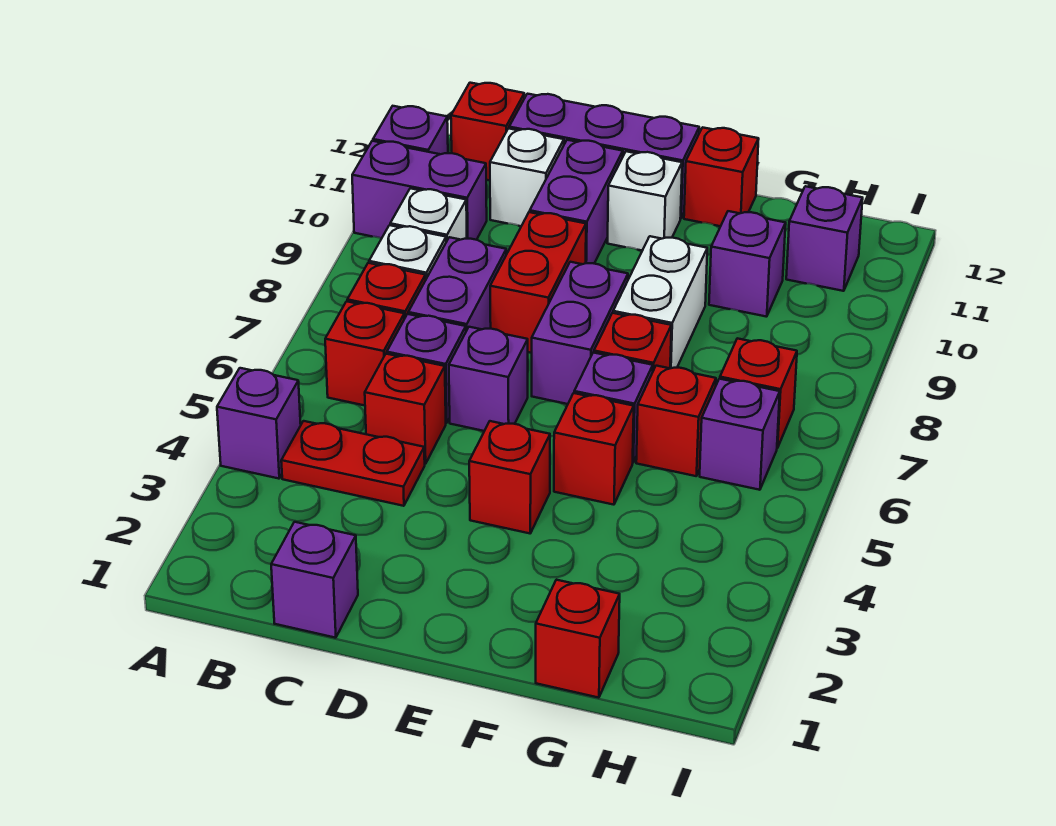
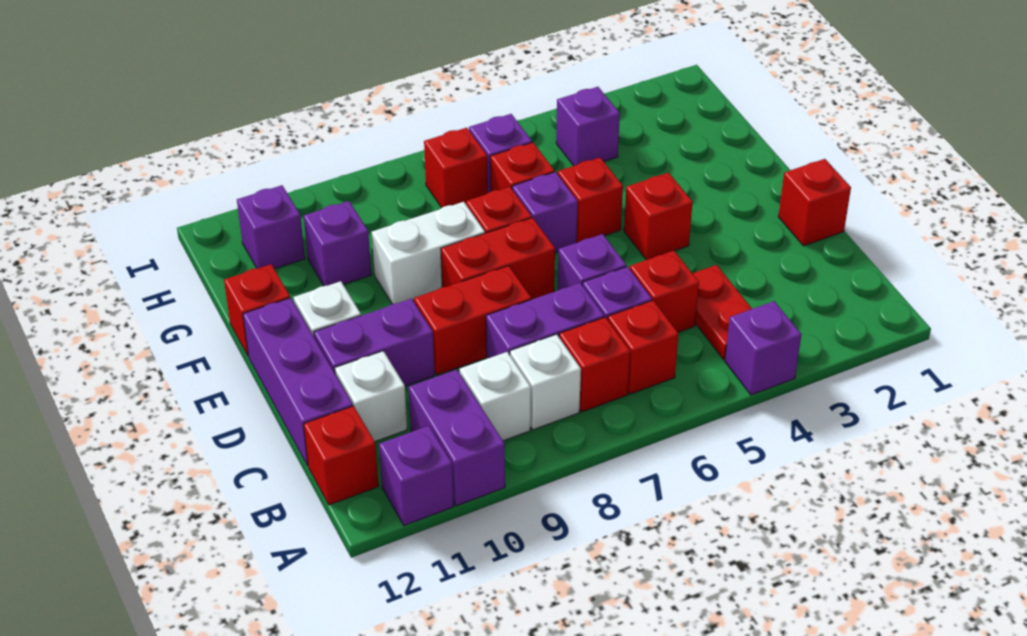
purple 1x1 brick [271,522,358,638] -> purple 1x1 brick moved to [556,87,620,166]
purple 1x2 brick [532,262,628,404] -> red 1x2 brick [441,218,555,300]
red 1x1 brick [536,580,620,698] -> red 1x1 brick moved to [778,159,851,246]

